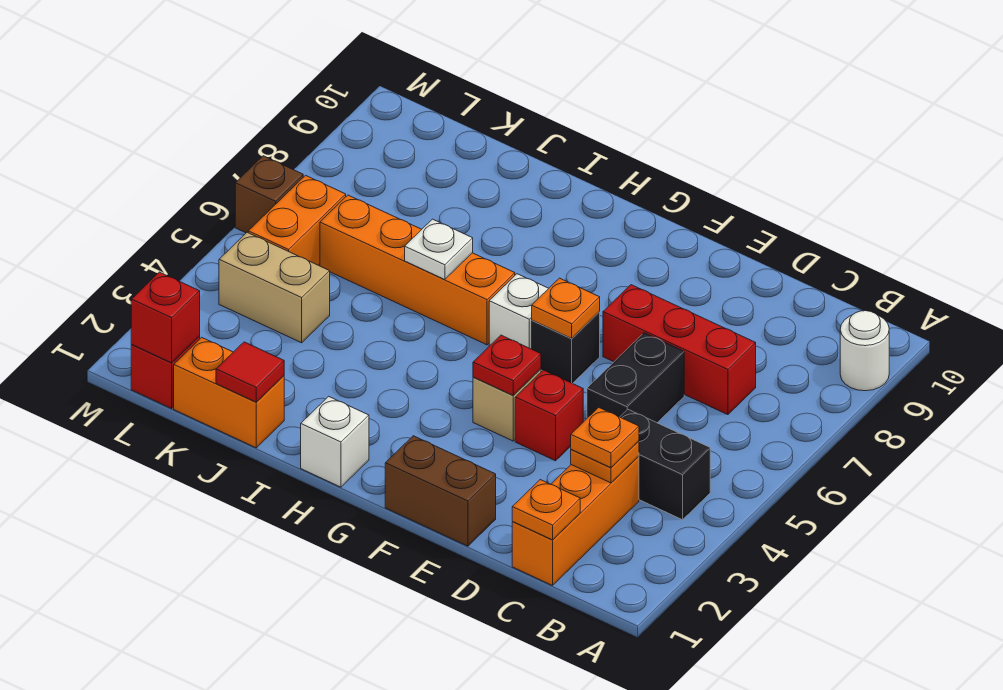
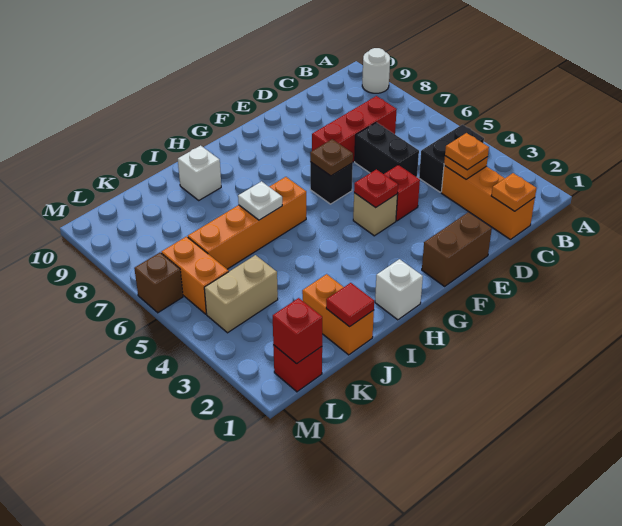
orange 1x1 plate [532,278,600,338] -> brown 1x1 plate [310,139,353,176]
white 1x1 brick [489,274,549,349] -> white 1x1 brick moved to [178,146,221,200]
orange 1x2 brick [174,337,284,448] -> orange 1x2 brick turned to [302,274,374,355]

